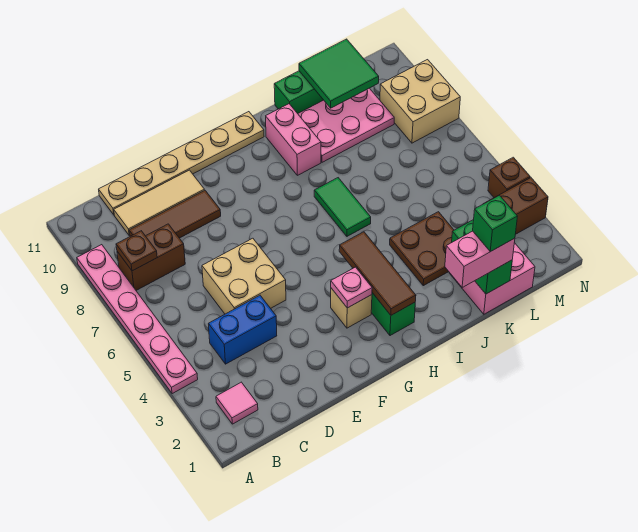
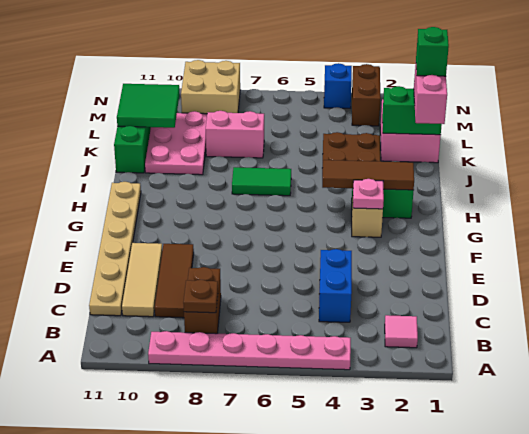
tan 2x2 brick [202,238,286,314] -> none
pink 1x2 brick [266,104,321,175] -> pink 1x2 brick moved to [206,111,264,158]
brown 1x1 brick [488,157,530,198] -> blue 1x1 brick [324,63,352,108]

